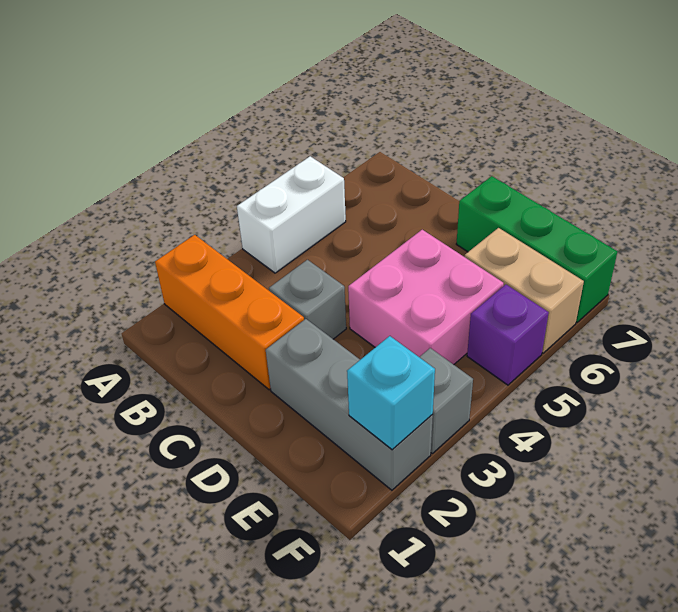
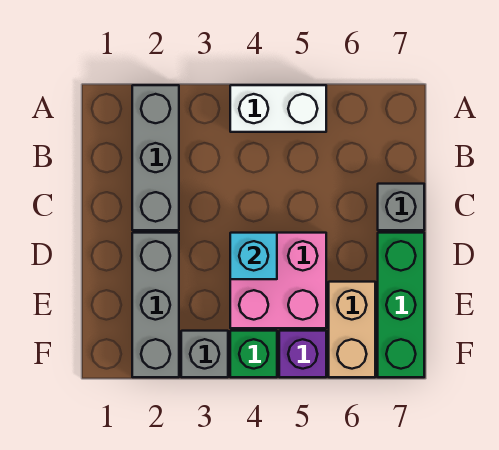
orange 1x3 brick [155,235,304,390] -> grey 1x3 brick [132,85,179,230]
grey 1x1 brick [269,260,346,339] -> grey 1x1 brick moved to [378,184,424,230]
cyan 1x1 brick [347,336,435,450] -> cyan 1x1 brick moved to [230,233,277,279]
none -> green 1x1 brick [230,331,277,377]

